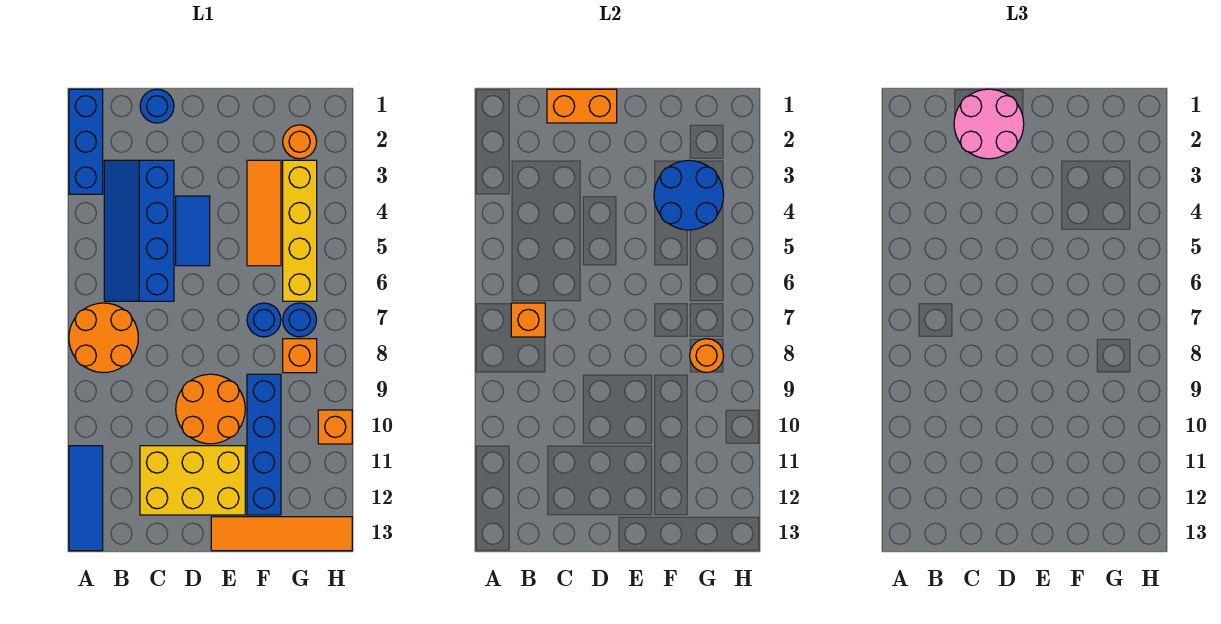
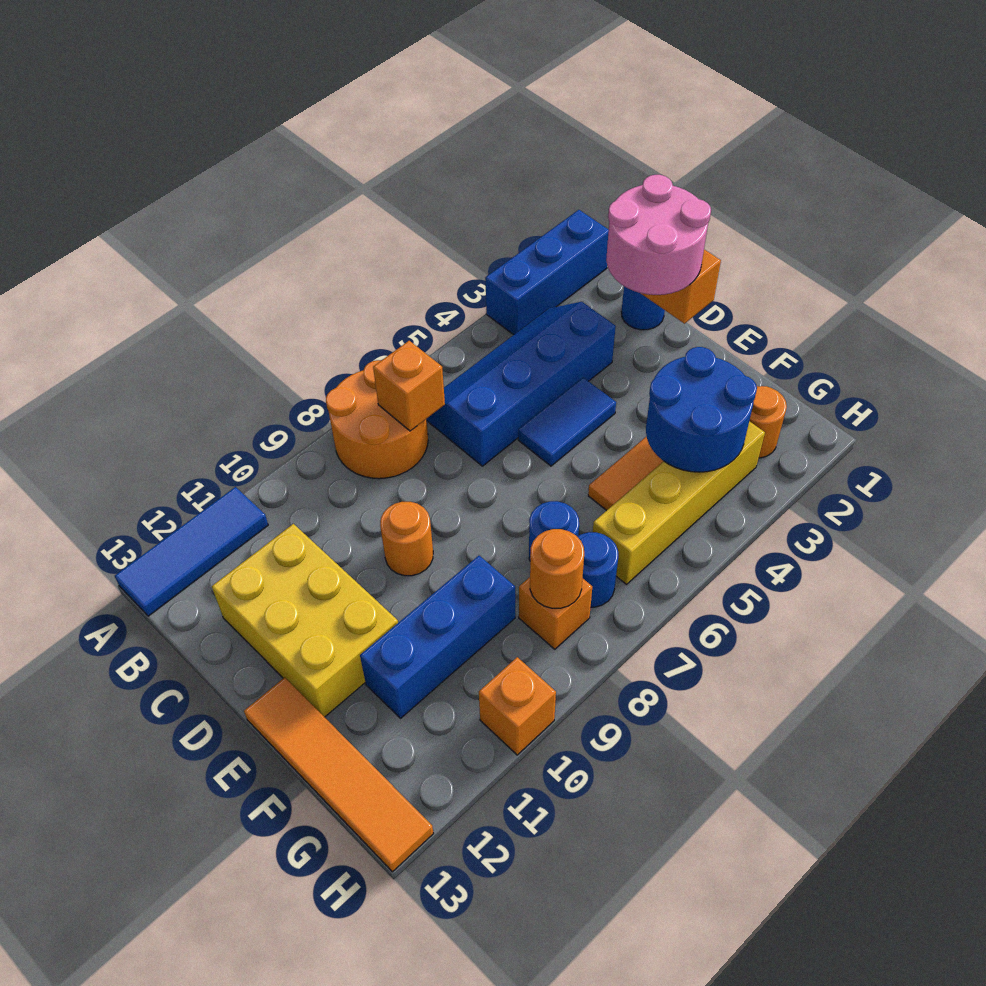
orange 2x2 round brick [176,374,245,444] -> orange 1x1 round brick [380,502,433,576]
blue 1x4 brick [247,374,281,515] -> blue 1x3 brick [360,556,515,718]

